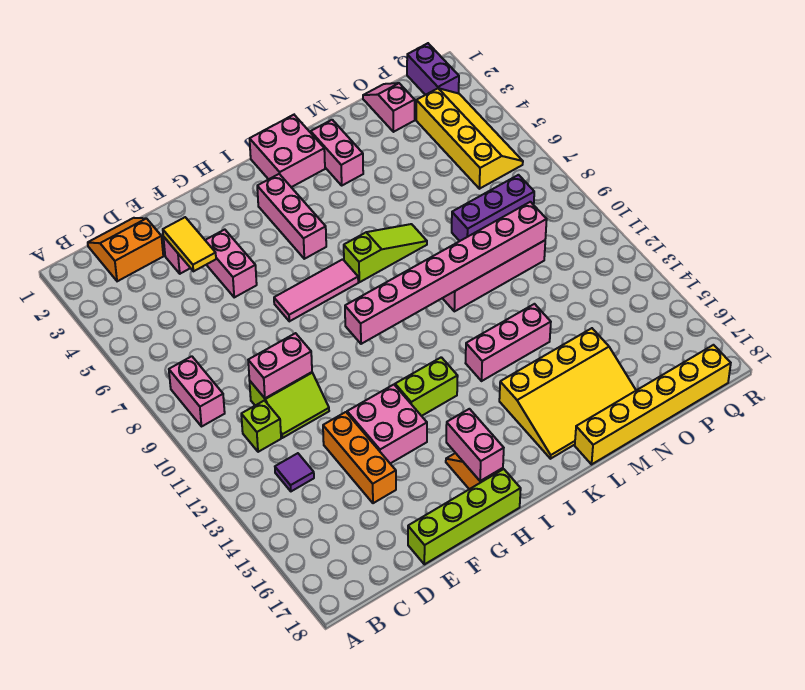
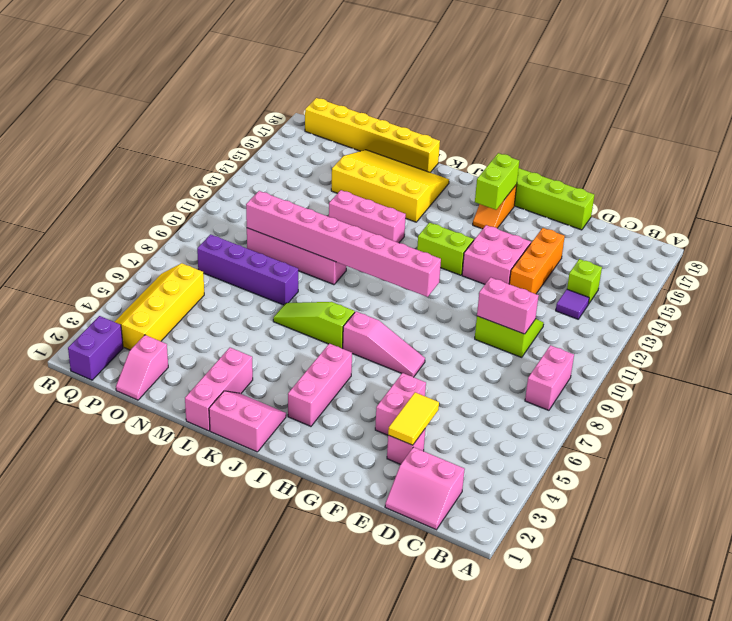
orange 2x2 slope [88,218,163,281] -> pink 2x2 slope [385,447,465,530]
lime 1x1 brick [241,401,281,452] -> lime 1x1 brick moved to [567,259,602,304]
pink 1x3 tile [274,259,358,321] -> pink 1x3 slope [343,312,425,377]
pink 1x2 brick [446,409,504,481] -> lime 1x2 brick [475,153,519,210]
pink 2x2 brick [250,115,325,187] -> pink 2x2 slope [209,391,286,452]
pink 1x2 brick [311,120,363,185] -> pink 1x3 brick [185,348,253,431]
purple 1x3 brick [452,175,534,241] -> purple 1x4 brick [197,234,298,305]

